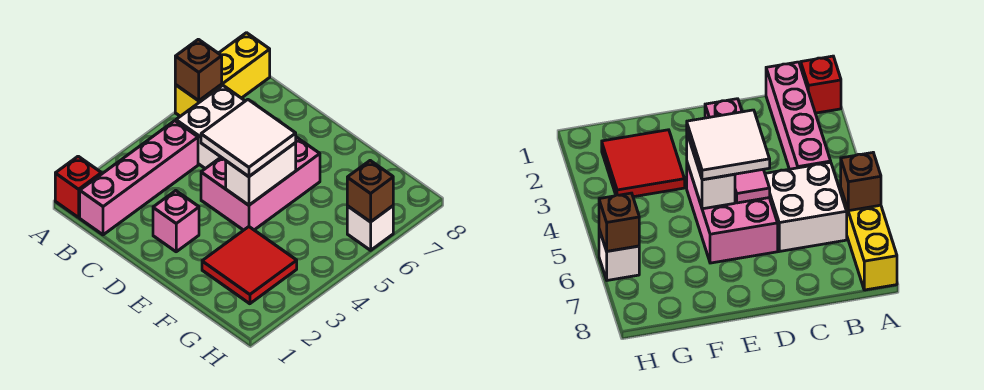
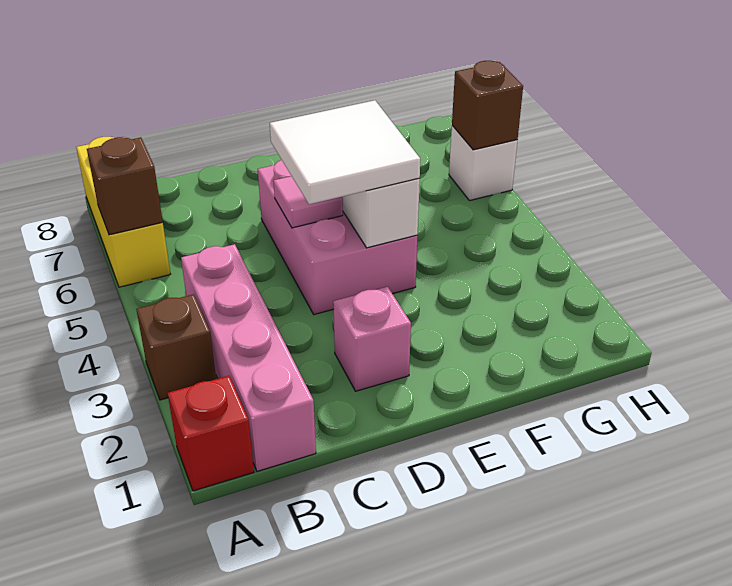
none -> brown 1x1 brick [136,294,216,400]
white 2x2 brick [176,85,245,169] -> none
red 2x2 tile [202,227,297,304] -> none

